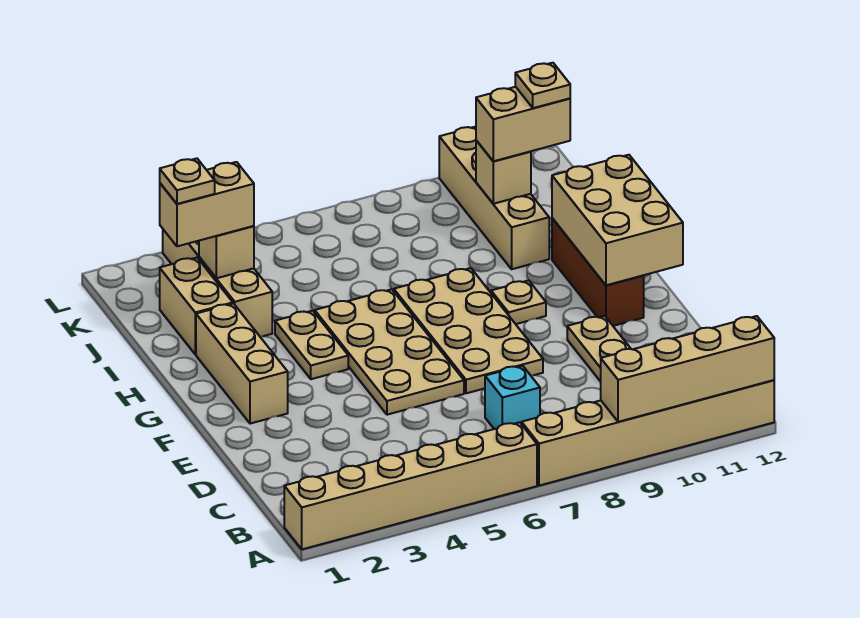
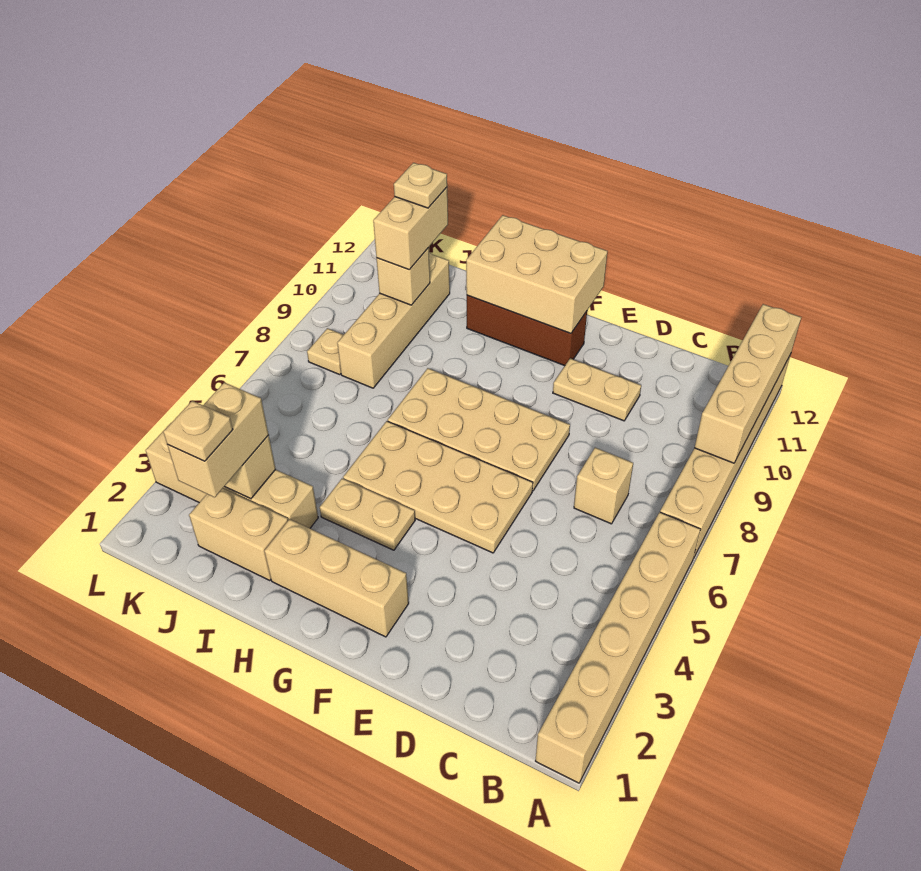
cyan 1x1 brick [485,366,540,429] -> tan 1x1 brick [574,448,633,524]
tan 1x1 plate [491,280,546,324] -> tan 1x1 plate moved to [307,328,343,374]
tan 1x4 brick [439,127,549,269] -> tan 1x4 brick turned to [337,252,450,388]

